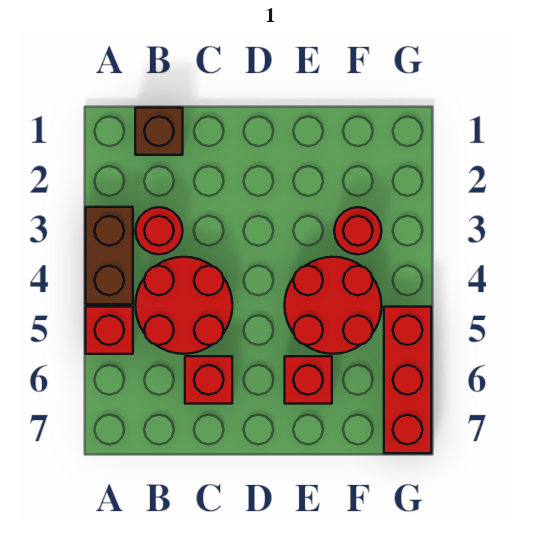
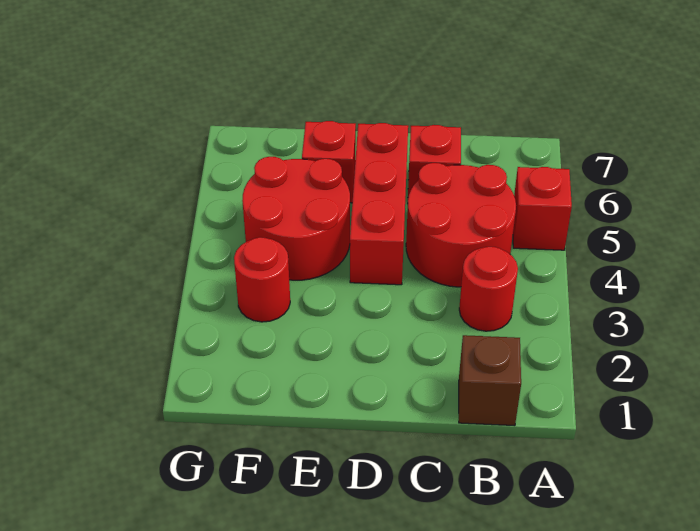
brown 1x2 brick [86,207,133,304] -> none
red 1x3 brick [384,307,431,453] -> red 1x3 brick moved to [350,123,408,285]

